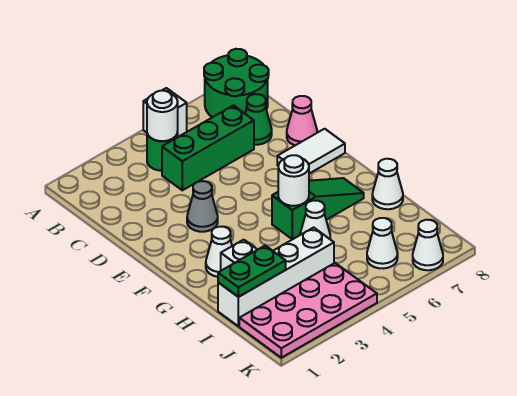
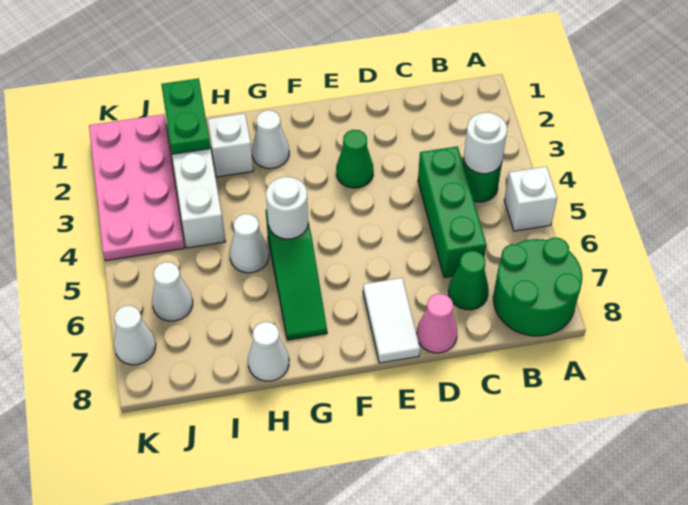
grey 1x1 cone [187,181,218,232] -> green 1x1 cone [336,130,374,188]

